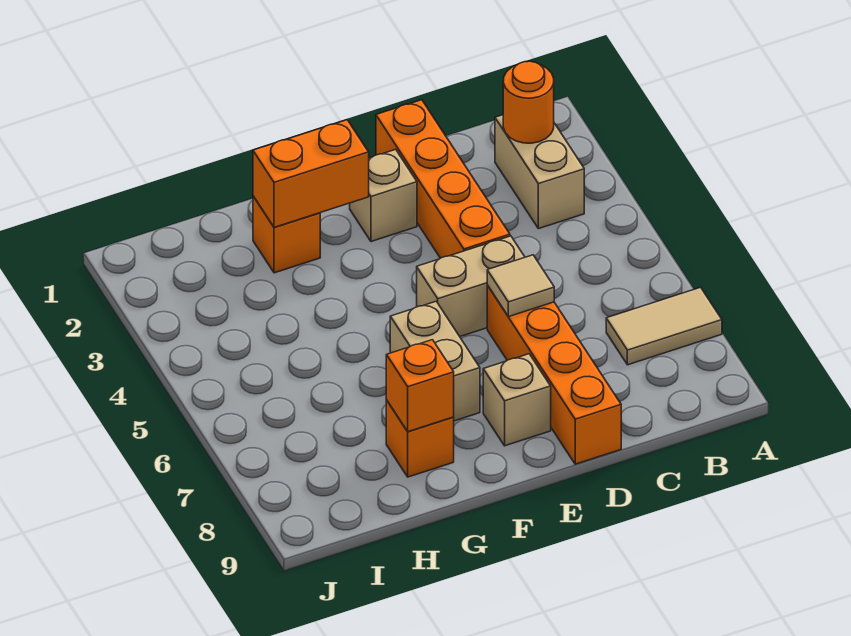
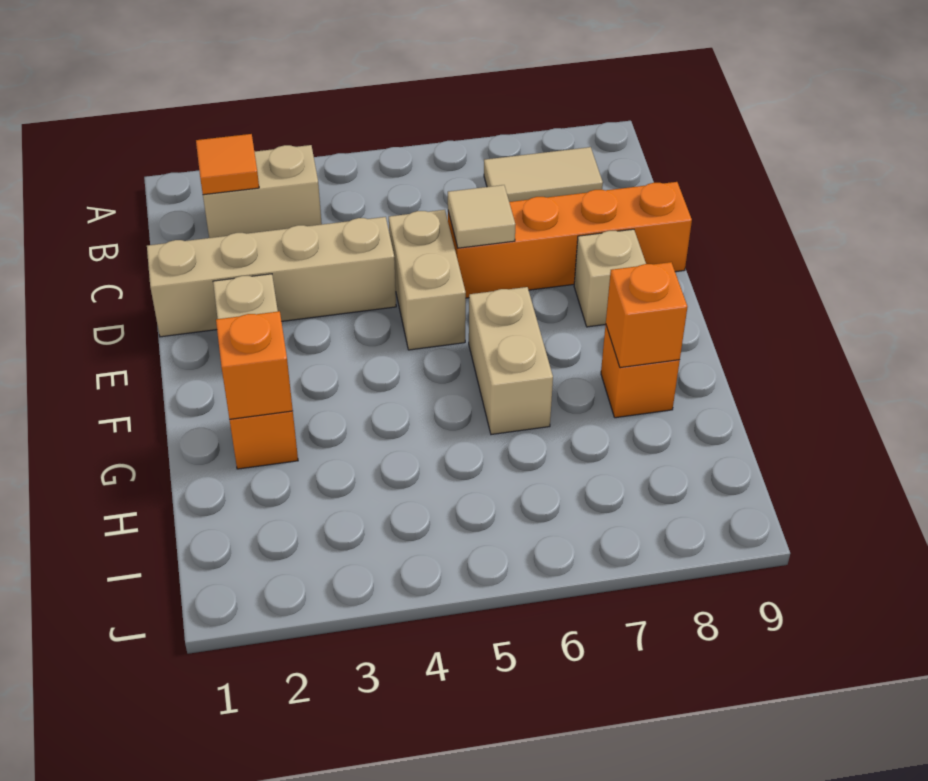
tan 1x2 tile [606,287,722,365] -> tan 1x2 tile turned to [484,147,603,202]
orange 1x1 round brick [503,61,554,143] -> orange 1x1 tile [196,134,259,195]
orange 1x4 brick [376,100,510,258] -> tan 1x4 brick [147,217,396,337]
orange 1x2 brick [253,120,369,227] -> orange 1x1 brick [216,311,293,419]
tan 1x2 brick [390,301,480,421] -> tan 1x2 brick turned to [469,287,553,435]

